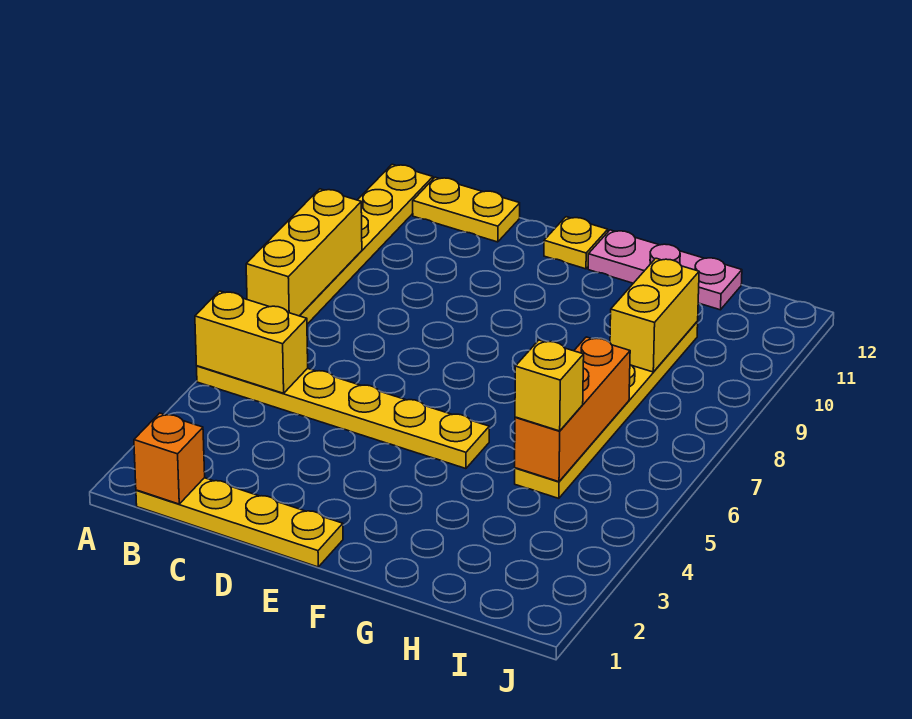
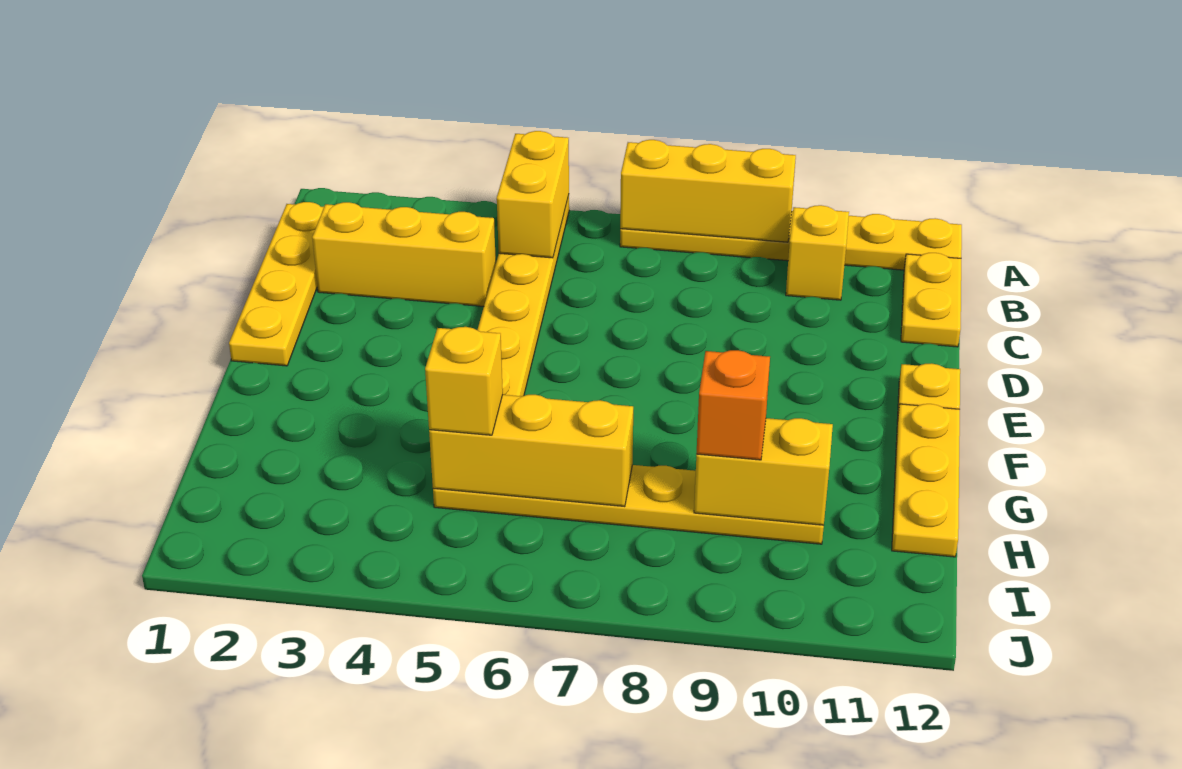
orange 1x1 brick [134,413,205,504] -> orange 1x1 brick moved to [696,350,770,460]
none -> yellow 1x1 brick [786,205,849,300]
none -> yellow 1x3 brick [312,202,496,306]
pink 1x3 plate [588,230,742,310] -> yellow 1x3 plate [892,404,960,557]
orange 1x3 brick [515,337,630,482] -> yellow 1x3 brick [429,395,633,507]

